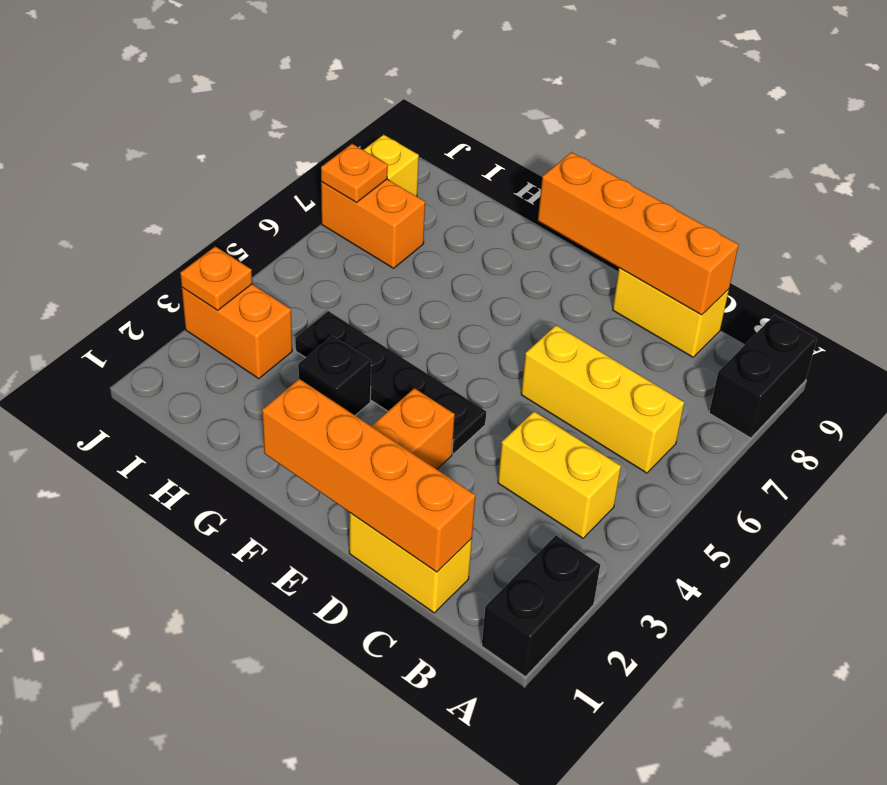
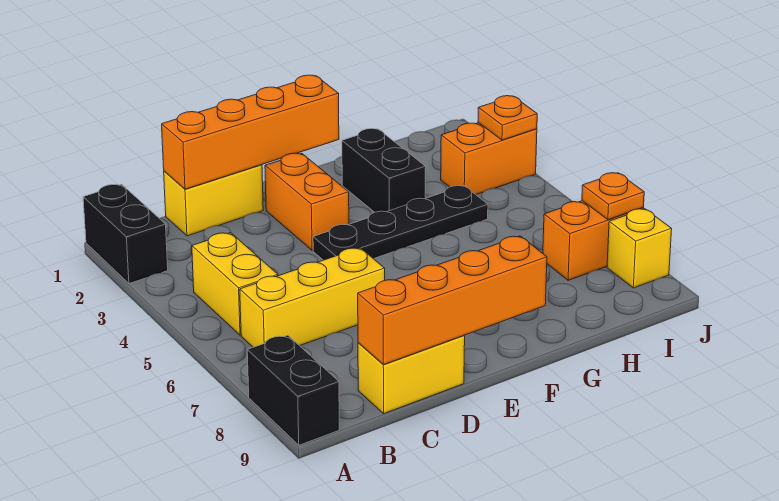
yellow 1x2 brick [498,412,621,538] -> yellow 1x2 brick turned to [192,233,278,335]
black 1x1 brick [298,336,371,415] -> black 1x2 brick [342,129,426,212]

